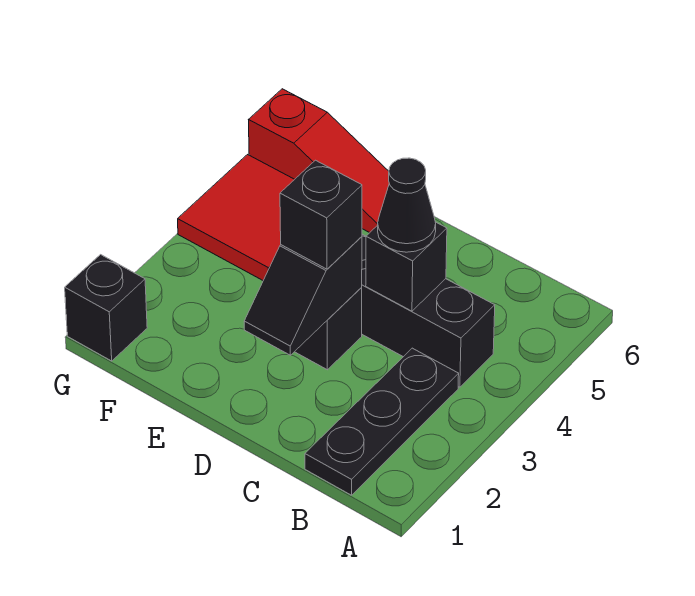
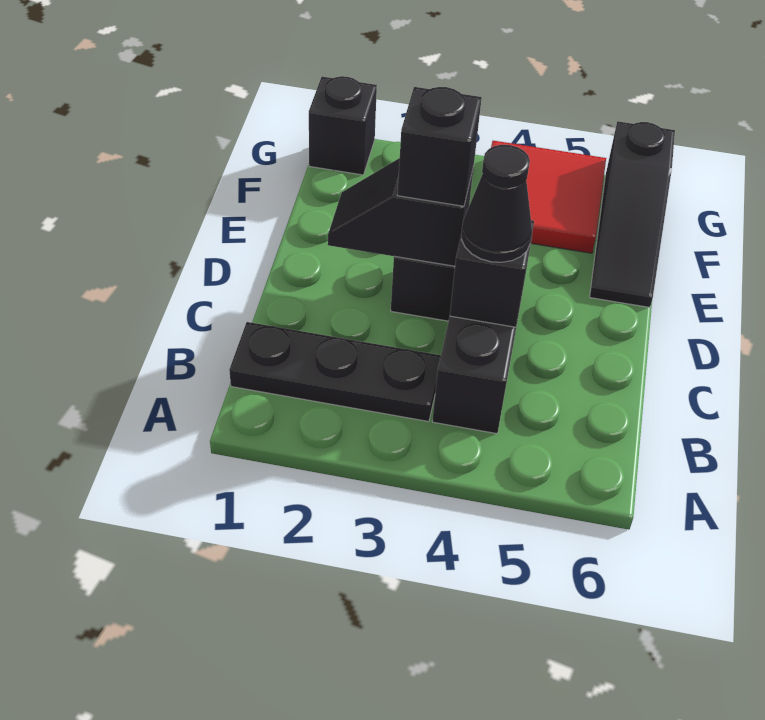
red 1x3 slope [249,89,389,233] -> black 1x3 slope [590,121,675,307]

